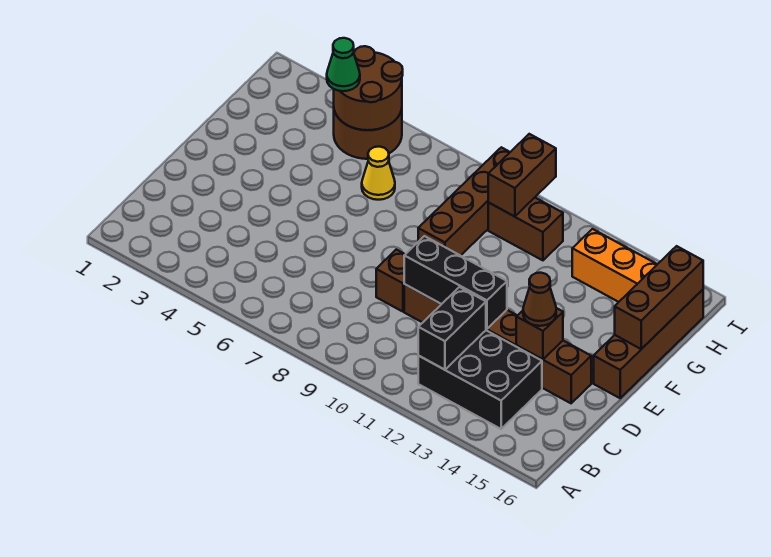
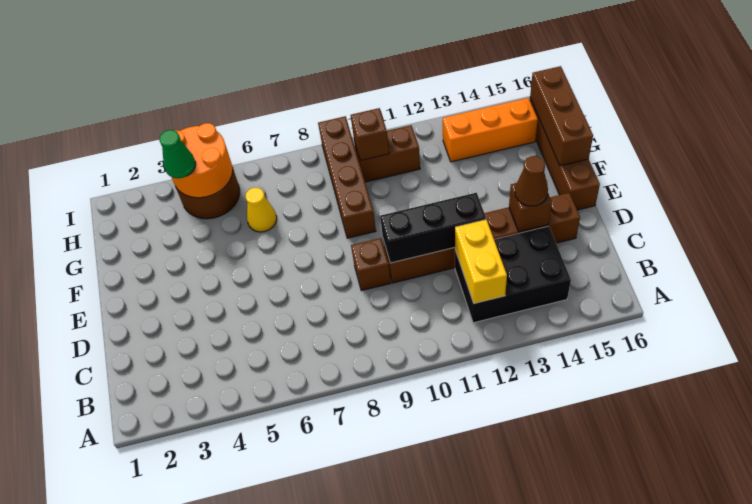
black 1x2 brick [418,287,486,370] -> yellow 1x2 brick [455,220,507,304]
brown 2x2 round brick [334,46,403,130] -> orange 2x2 round brick [171,123,233,198]
brown 1x2 brick [488,134,556,217] -> brown 1x1 brick [351,108,389,161]

